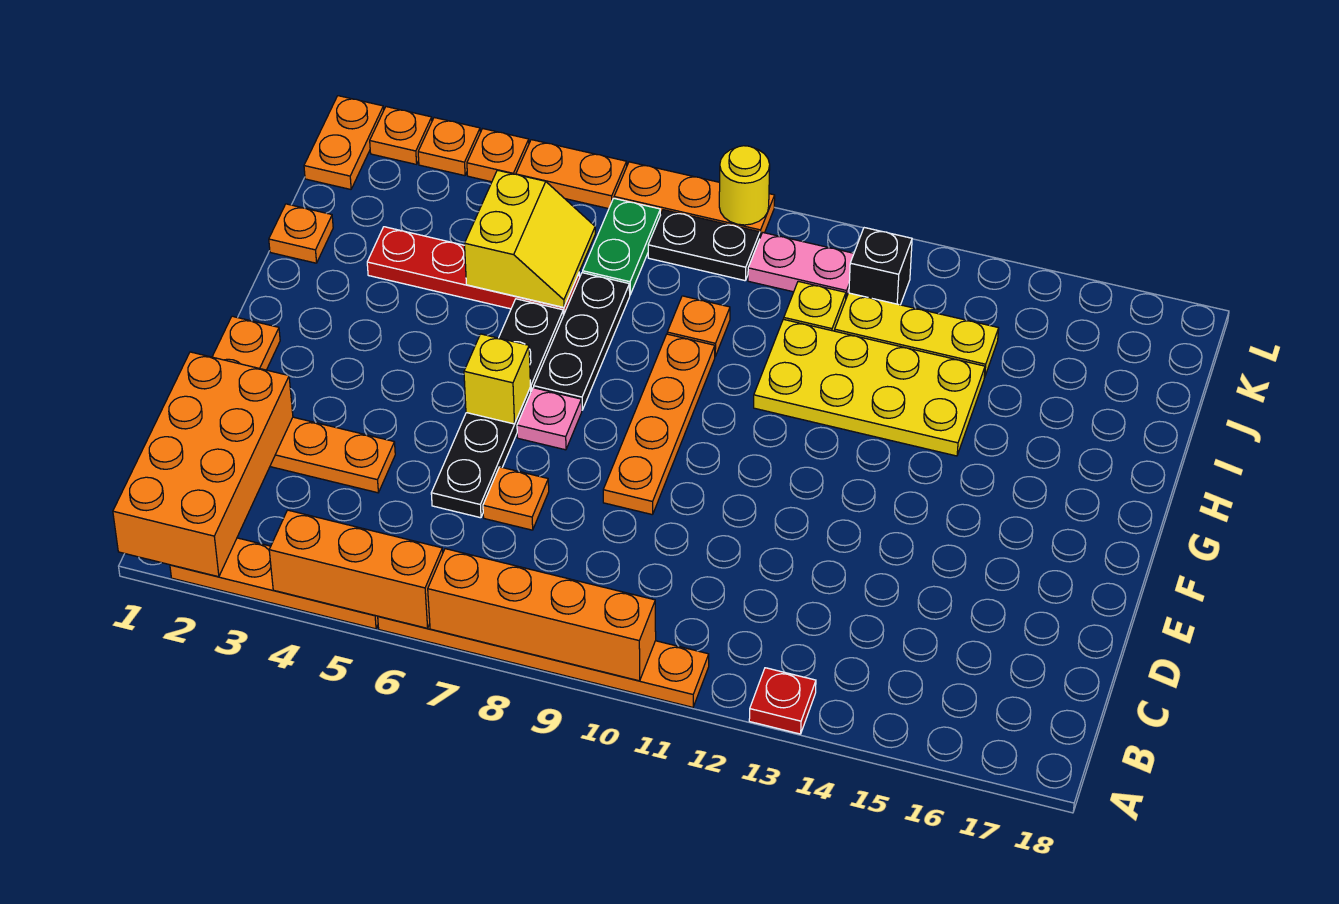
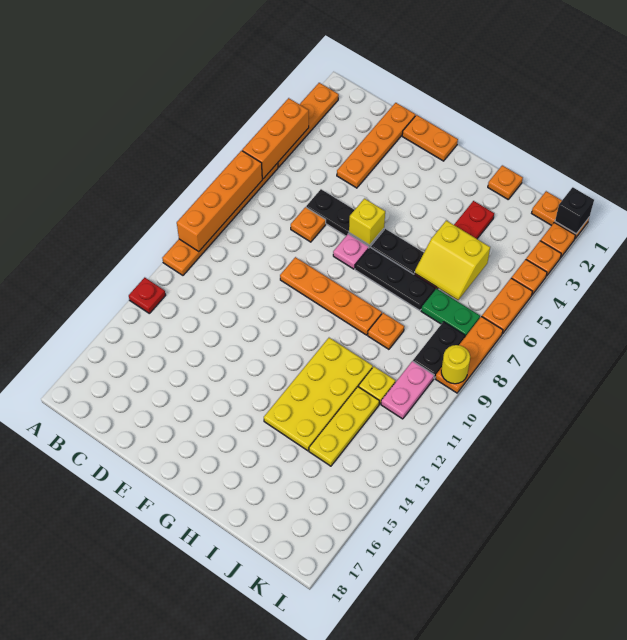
orange 2x4 brick [113,352,293,577] -> none
black 1x1 brick [849,228,912,305] -> black 1x1 brick moved to [555,187,594,234]

